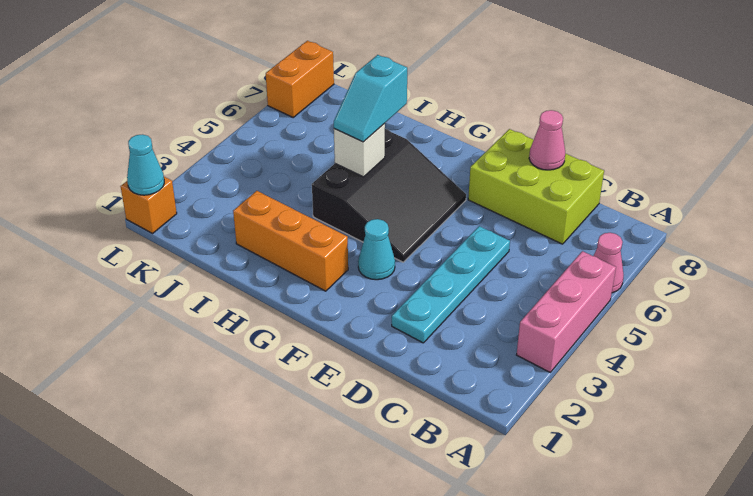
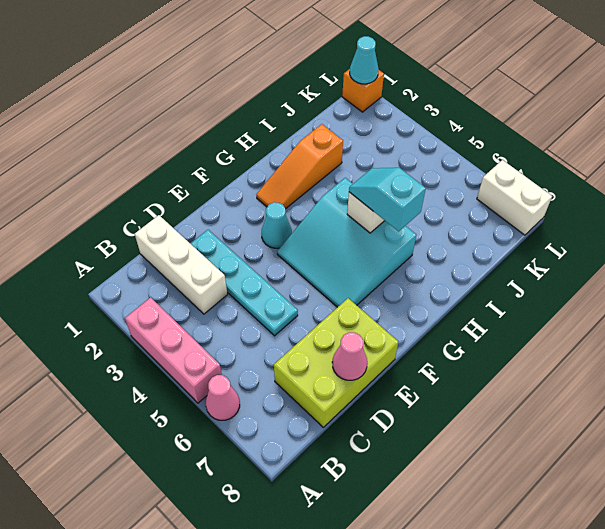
none -> white 1x3 brick [135,215,227,314]
black 3x3 slope [312,129,466,262] -> cyan 3x3 slope [277,178,416,307]
orange 1x3 brick [233,191,348,291] -> orange 1x3 slope [256,124,343,209]
orange 1x2 brick [266,41,334,117] -> white 1x2 brick [477,160,552,235]

